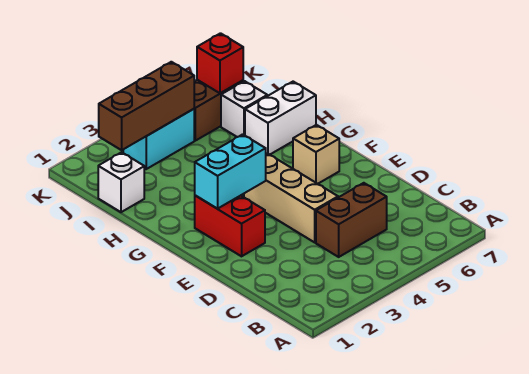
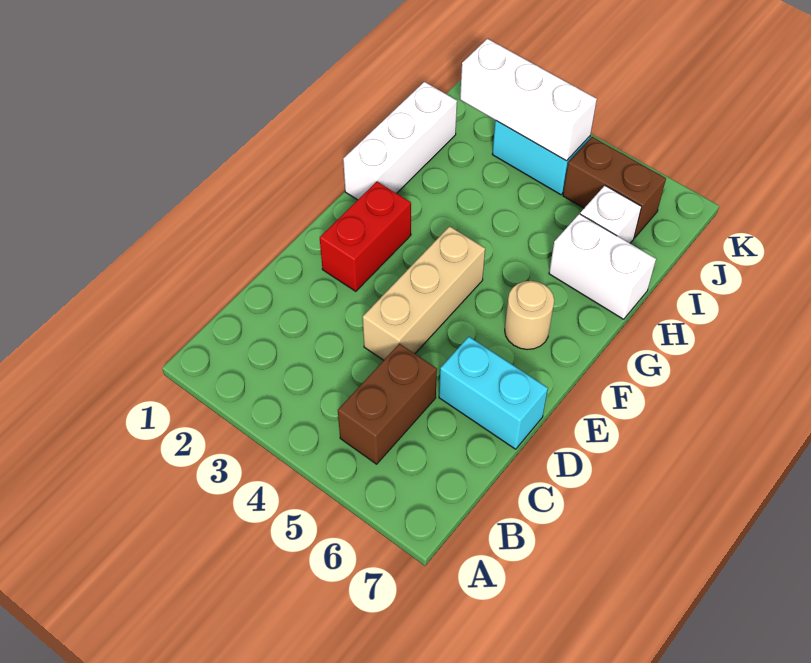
brown 1x2 brick [316,183,387,257] -> brown 1x2 brick turned to [338,344,437,464]
cyan 1x2 brick [195,134,266,209] -> cyan 1x2 brick moved to [439,337,548,449]
tan 1x1 brick [293,125,339,184] -> tan 1x1 round brick [505,281,554,350]
white 1x1 brick [98,152,144,212] -> white 1x3 brick [343,82,457,200]
brown 1x3 brick [99,62,194,150] -> white 1x3 brick [460,39,597,161]
red 1x1 brick [197,33,243,93] -> none

